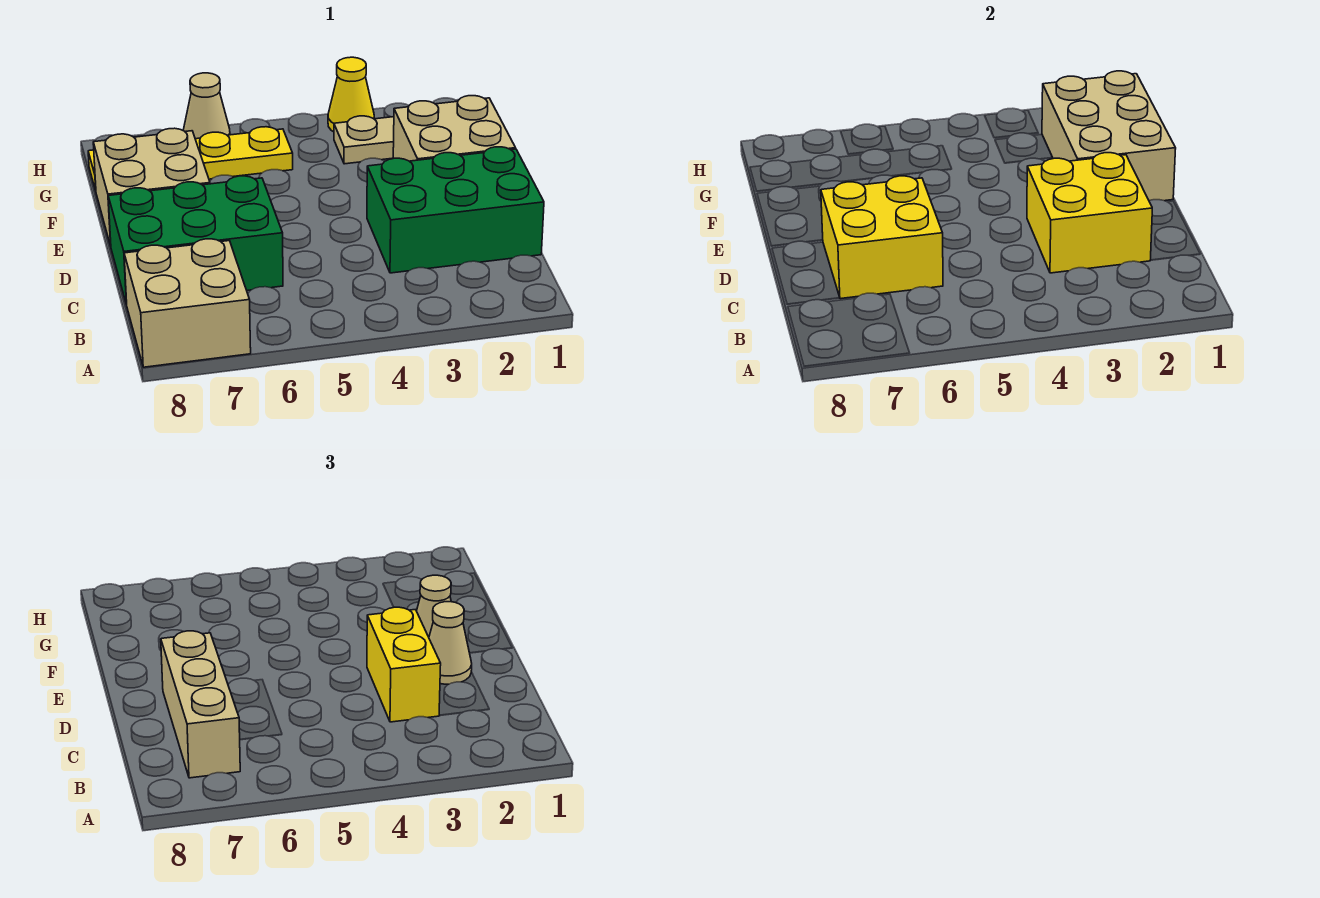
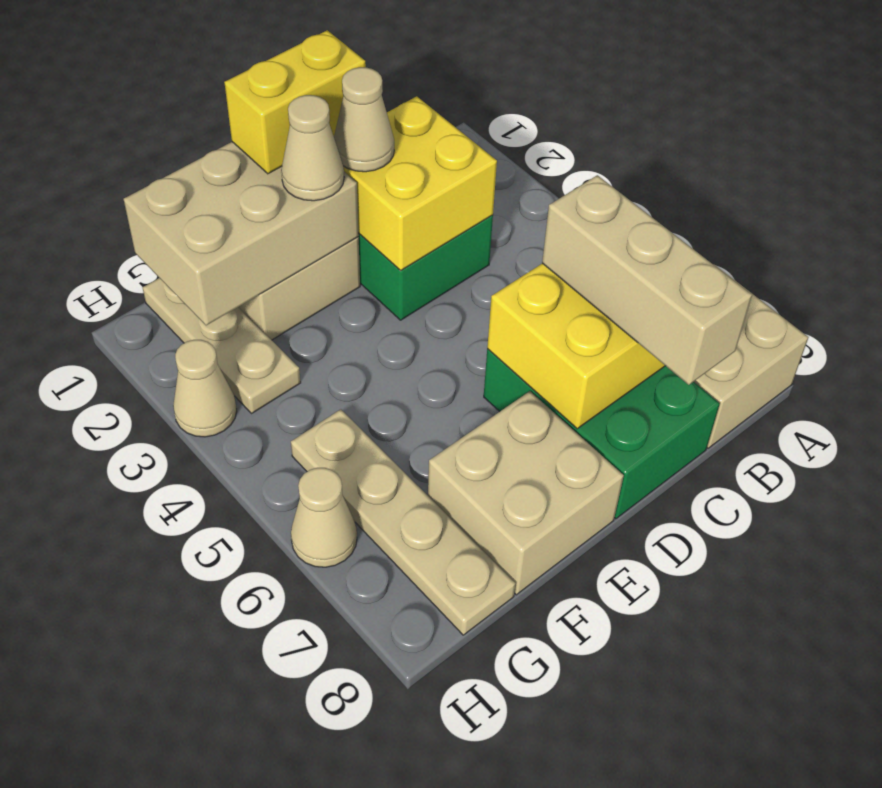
tan 1x3 brick [161,631,240,778] -> tan 1x3 brick turned to [542,175,752,385]
yellow 1x2 brick [367,607,441,722] -> yellow 1x2 brick moved to [224,30,366,174]
yellow 1x4 plate [88,127,293,191] -> tan 1x4 plate [291,409,515,635]
yellow 1x1 cone [328,57,374,132] -> tan 1x1 cone [173,340,237,437]

